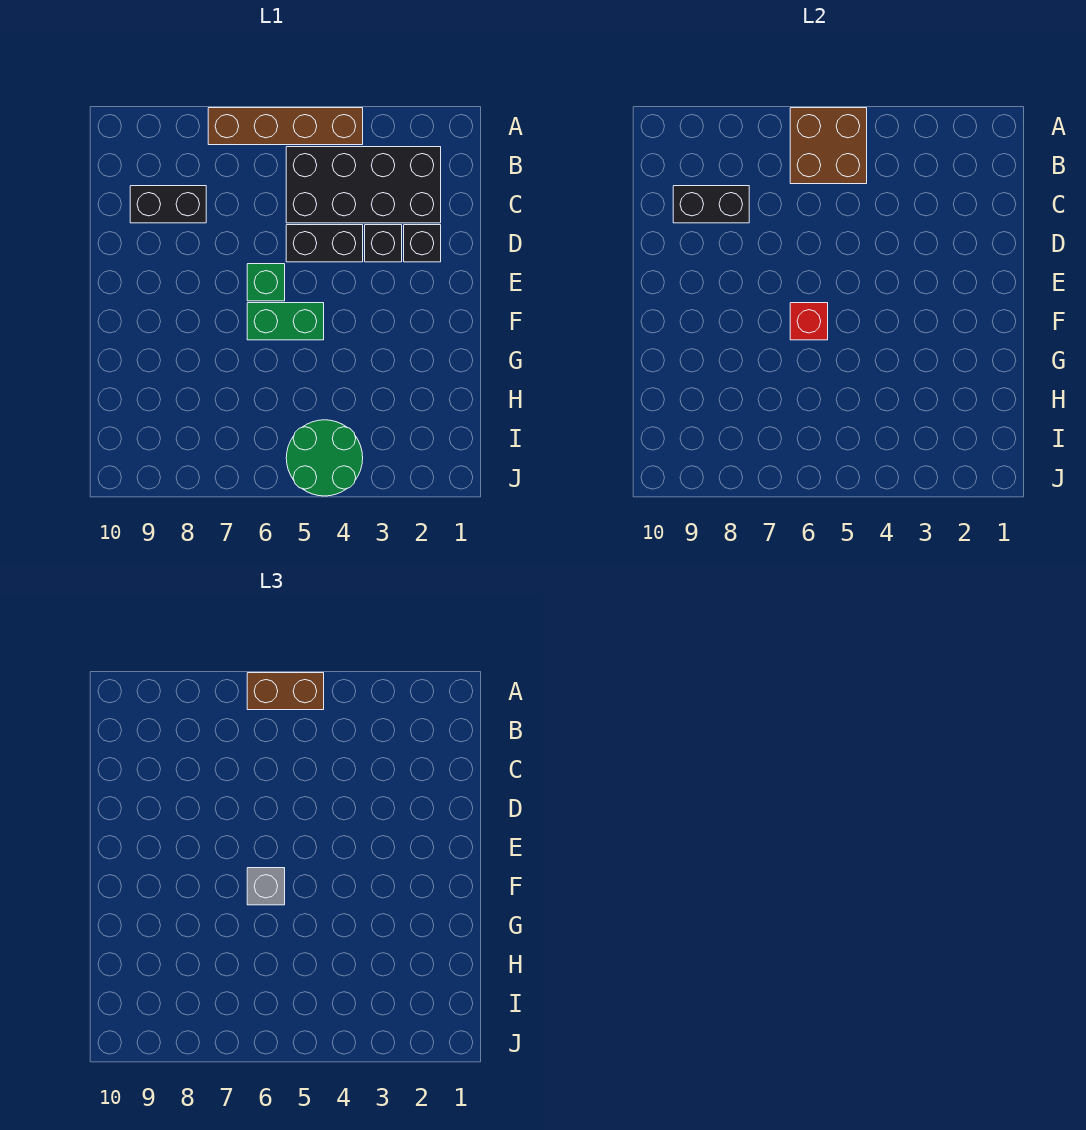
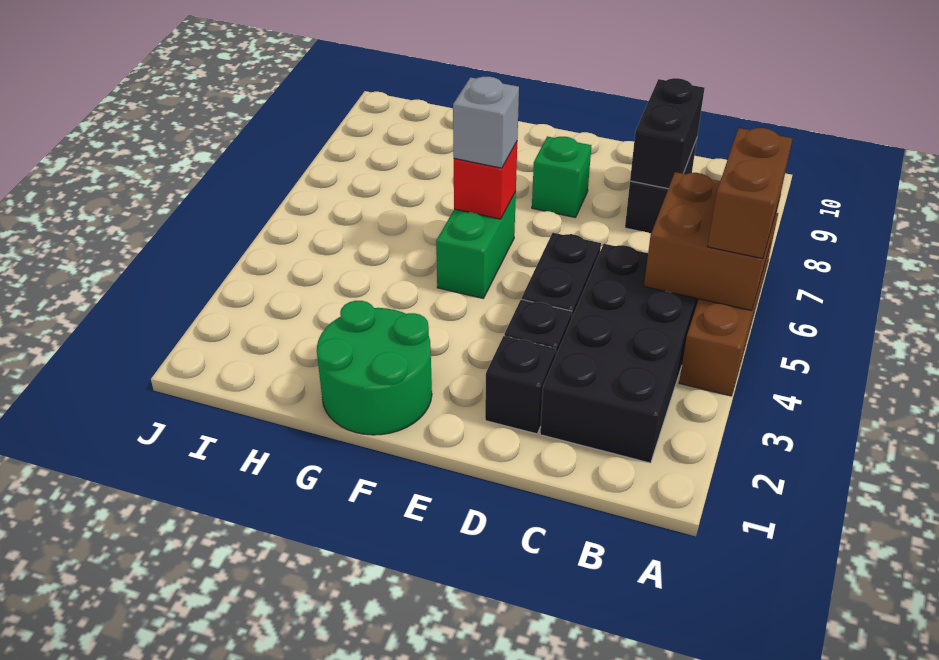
green 1x1 brick [247,264,285,301] -> green 1x1 brick moved to [532,136,591,218]
green 2x2 round brick [286,420,363,496] -> green 2x2 round brick moved to [317,301,432,435]

